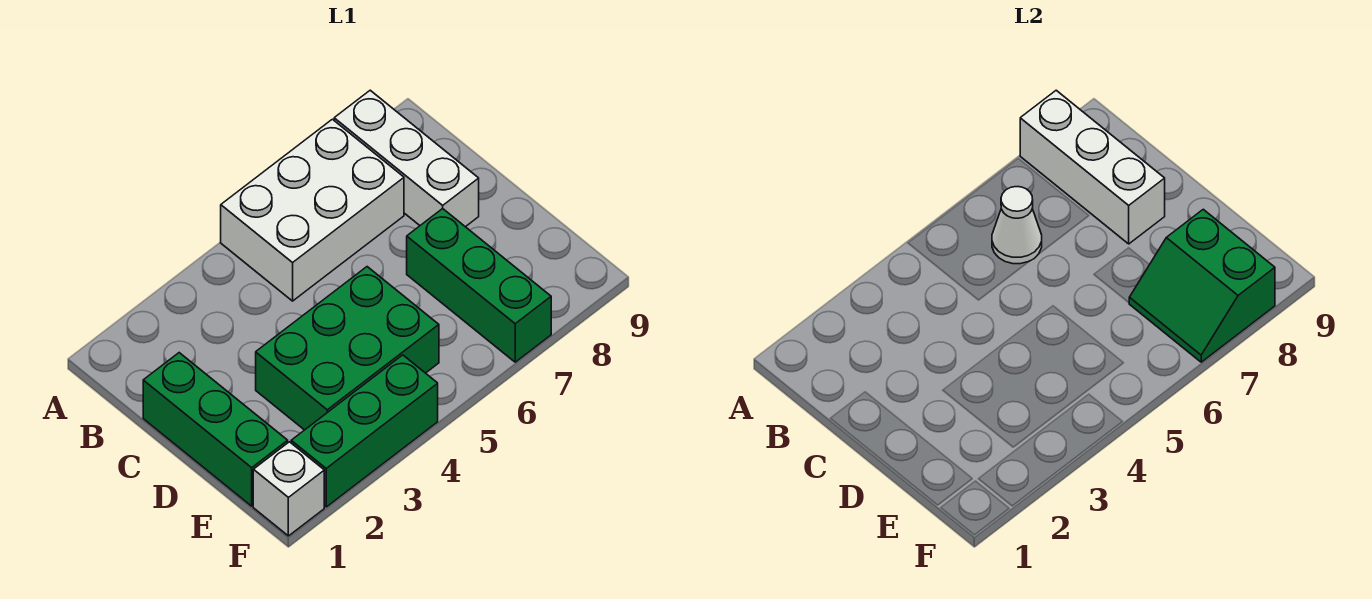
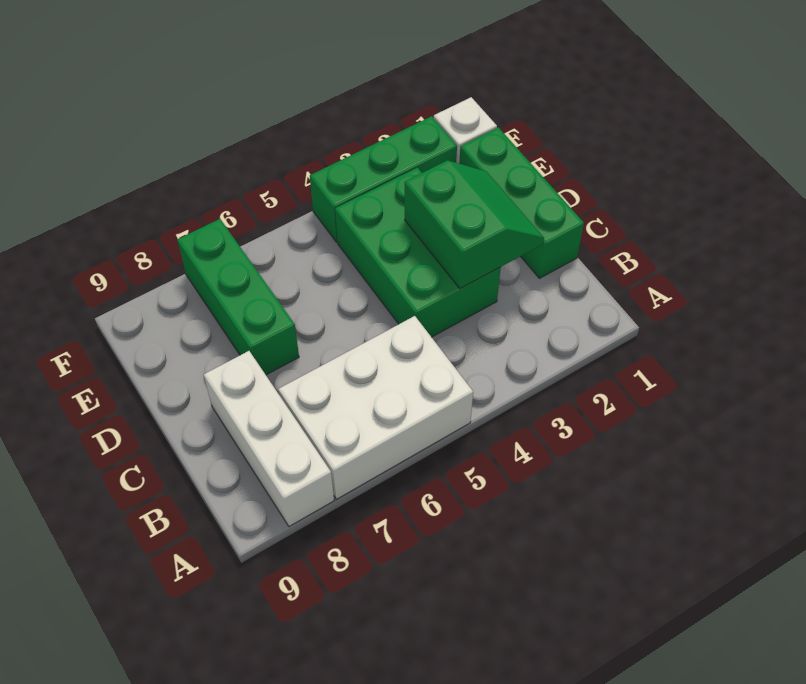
white 1x3 brick [1020,90,1165,244] -> none
white 1x1 cone [992,187,1042,264] -> none
green 2x3 brick [256,267,439,430] -> green 2x3 brick turned to [335,168,501,337]
green 2x2 slope [1129,209,1275,362] -> green 2x2 slope moved to [405,160,544,289]

